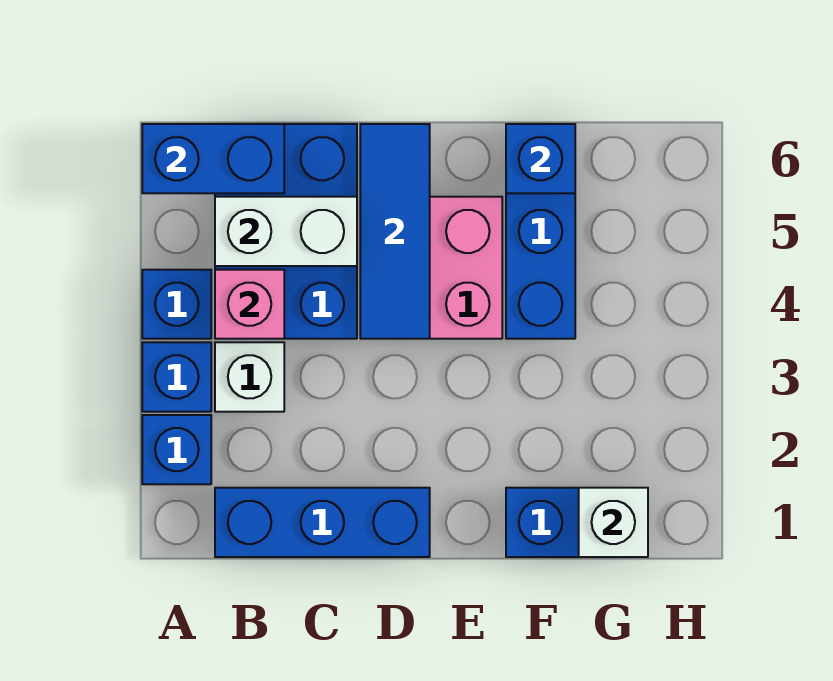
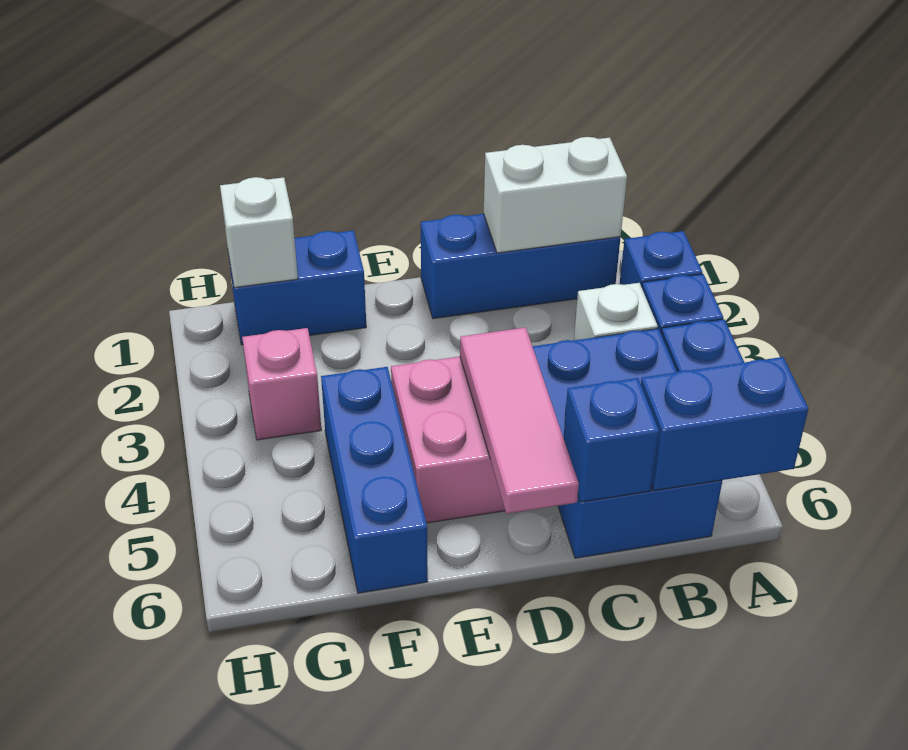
pink 1x1 brick [215,270,284,339] -> pink 1x1 brick moved to [242,328,321,440]
white 1x2 brick [215,197,357,266] -> white 1x2 brick moved to [484,137,627,253]
blue 1x3 tile [360,124,430,339] -> pink 1x3 tile [460,327,579,514]
blue 1x1 brick [506,124,575,193] -> blue 1x1 brick moved to [563,378,659,502]

